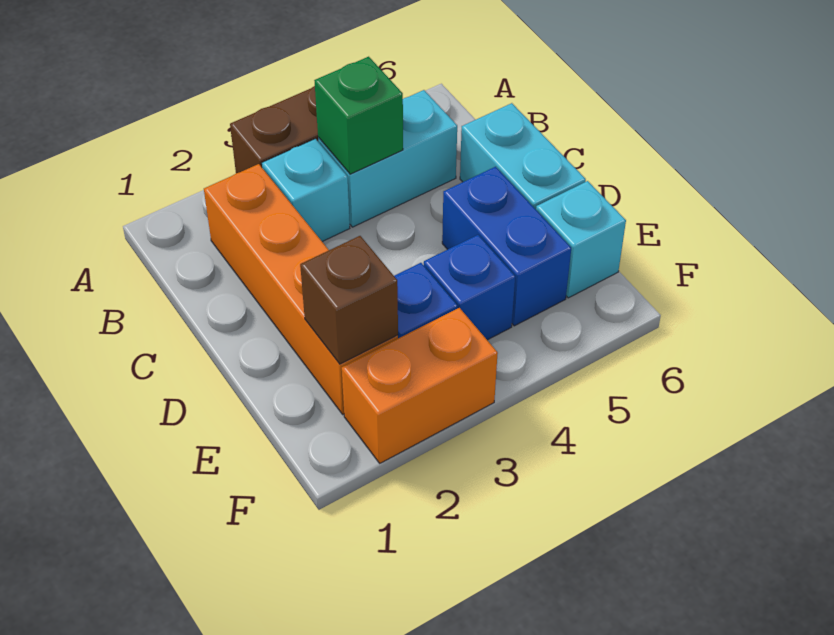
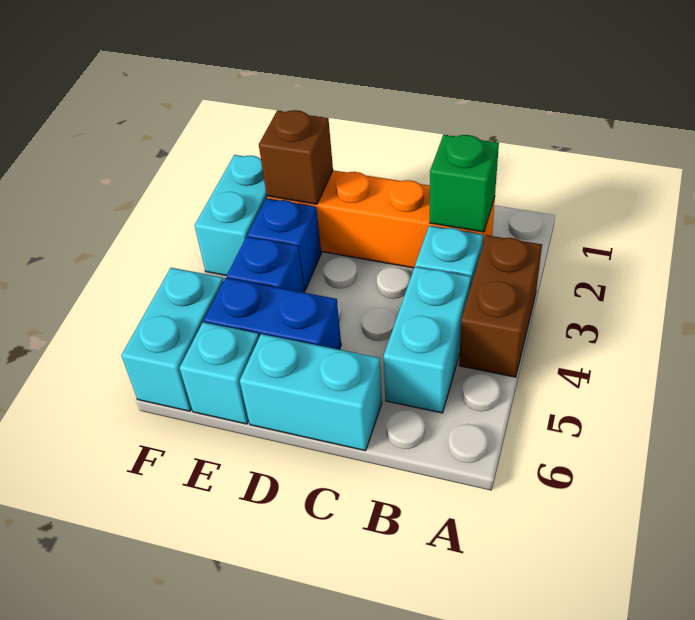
green 1x1 brick [314,57,403,174] -> green 1x1 brick moved to [430,135,499,232]
orange 1x2 brick [342,308,498,463] -> cyan 1x2 brick [195,155,267,276]
none -> cyan 1x2 brick [121,268,224,411]

